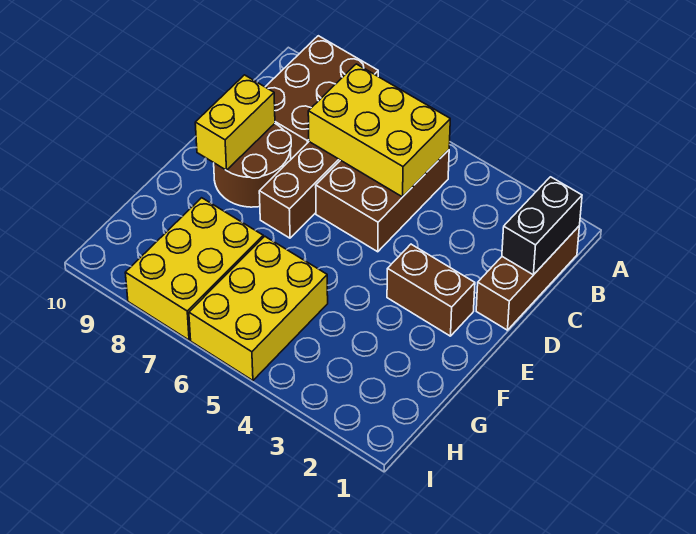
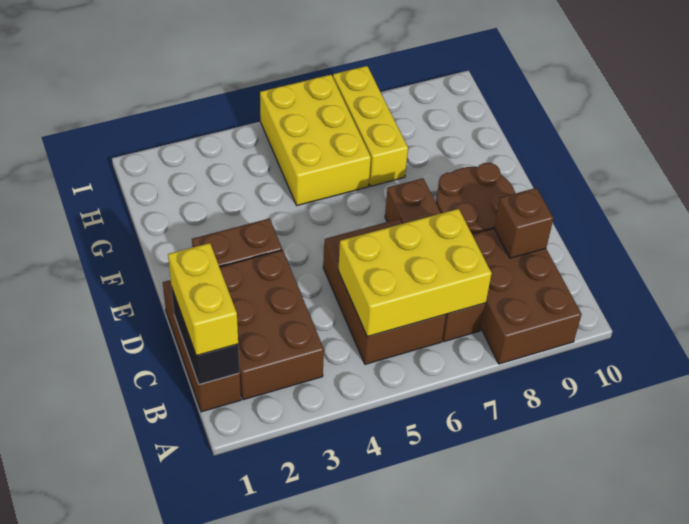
none -> brown 2x3 brick [220,250,324,400]
none -> brown 1x1 brick [494,188,553,258]
yellow 1x2 brick [195,75,275,170] -> yellow 1x2 brick moved to [168,243,238,356]
yellow 2x3 brick [125,198,263,340] -> yellow 1x3 brick [333,66,408,186]

